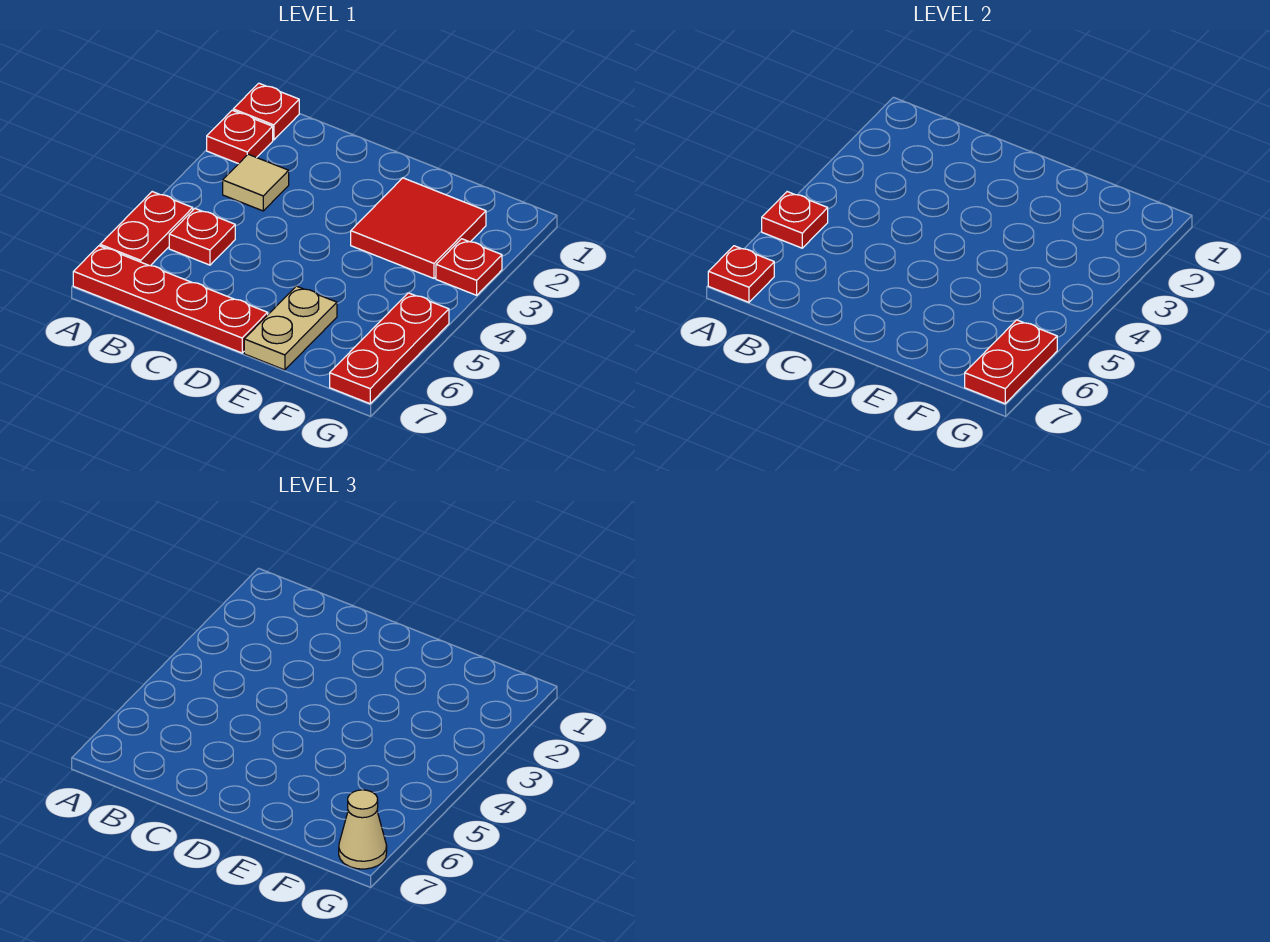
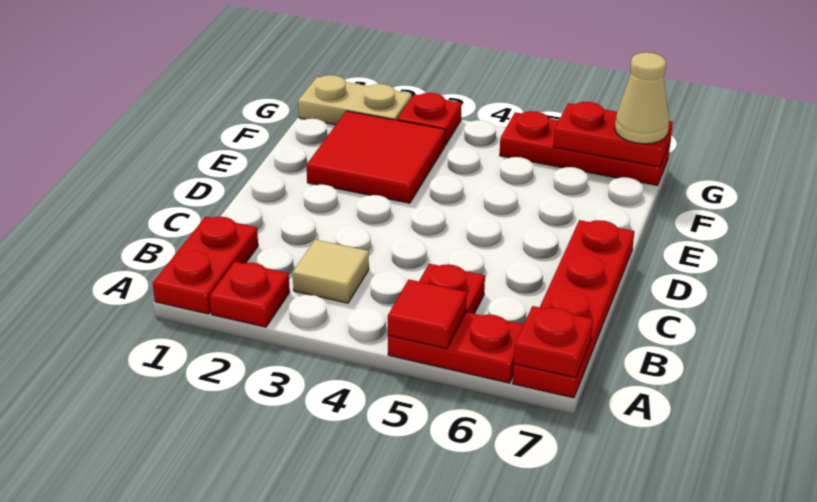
red 1x1 plate [233,83,299,140] -> red 1x2 plate [153,217,258,314]
red 1x1 plate [762,192,828,248] -> red 1x1 tile [388,280,467,349]
tan 1x2 plate [244,286,337,370] -> tan 1x2 plate moved to [298,75,412,125]

